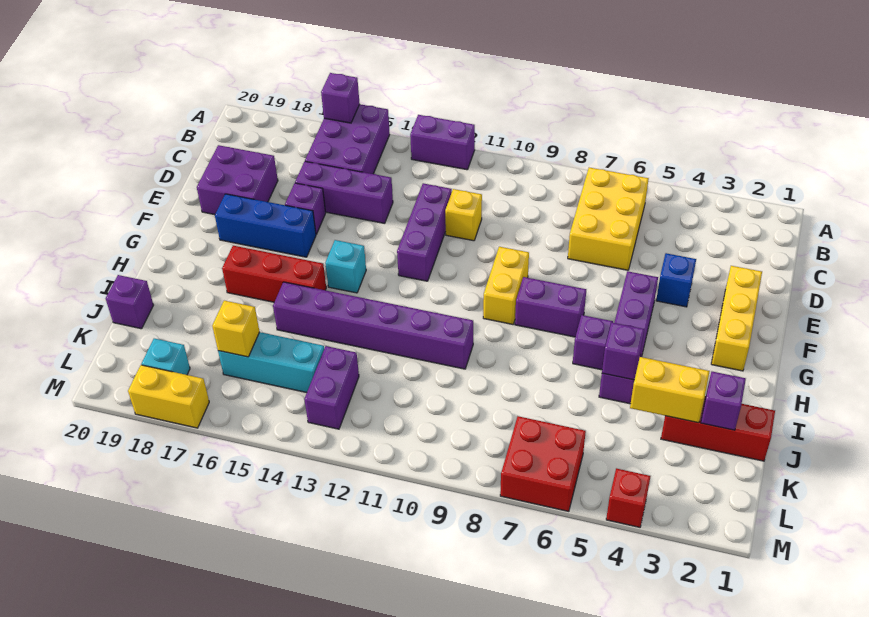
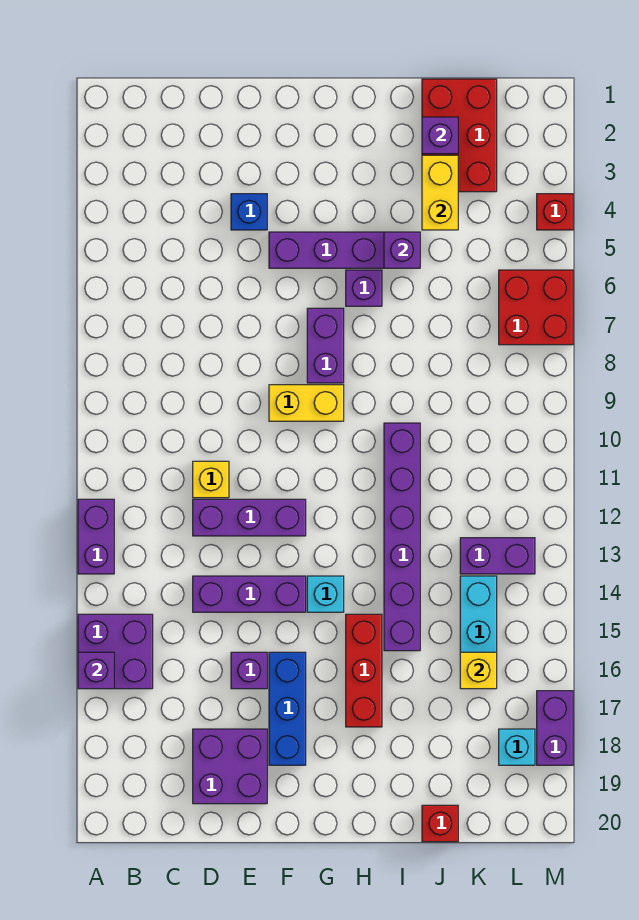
purple 2x3 brick [305,104,390,174] -> purple 2x2 brick [78,614,153,689]
yellow 2x3 brick [568,168,649,270] -> none
purple 1x3 brick [295,161,393,223] -> purple 1x3 brick turned to [193,576,306,612]
yellow 1x3 brick [711,266,762,371] -> none
red 1x3 brick [661,396,775,461] -> red 2x3 brick [422,79,497,192]
purple 1x1 brick [106,275,153,329] -> red 1x1 brick [422,805,458,842]
yellow 1x2 brick [128,365,209,428] -> purple 1x2 brick [537,691,573,765]

